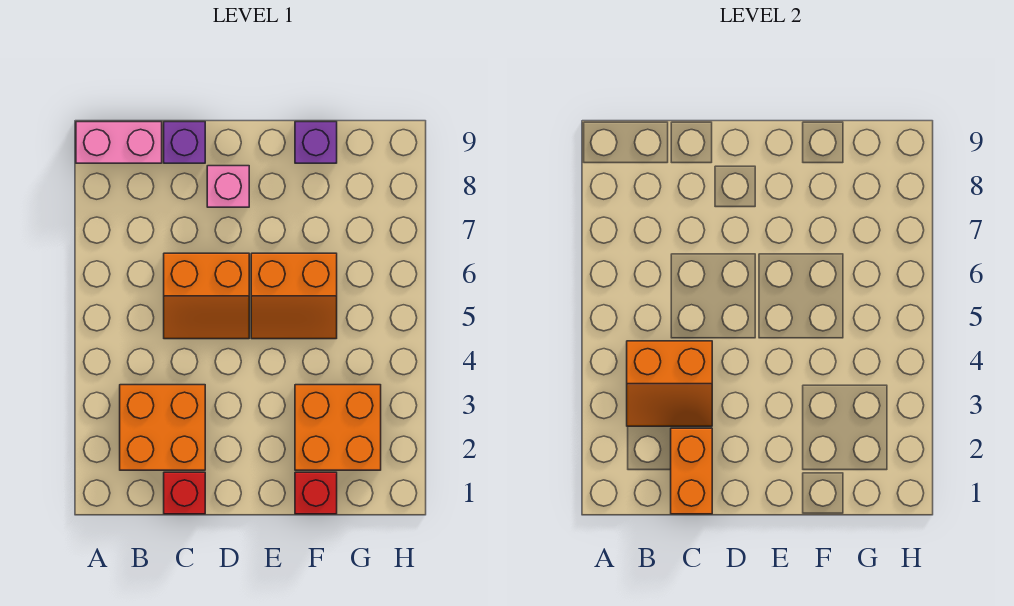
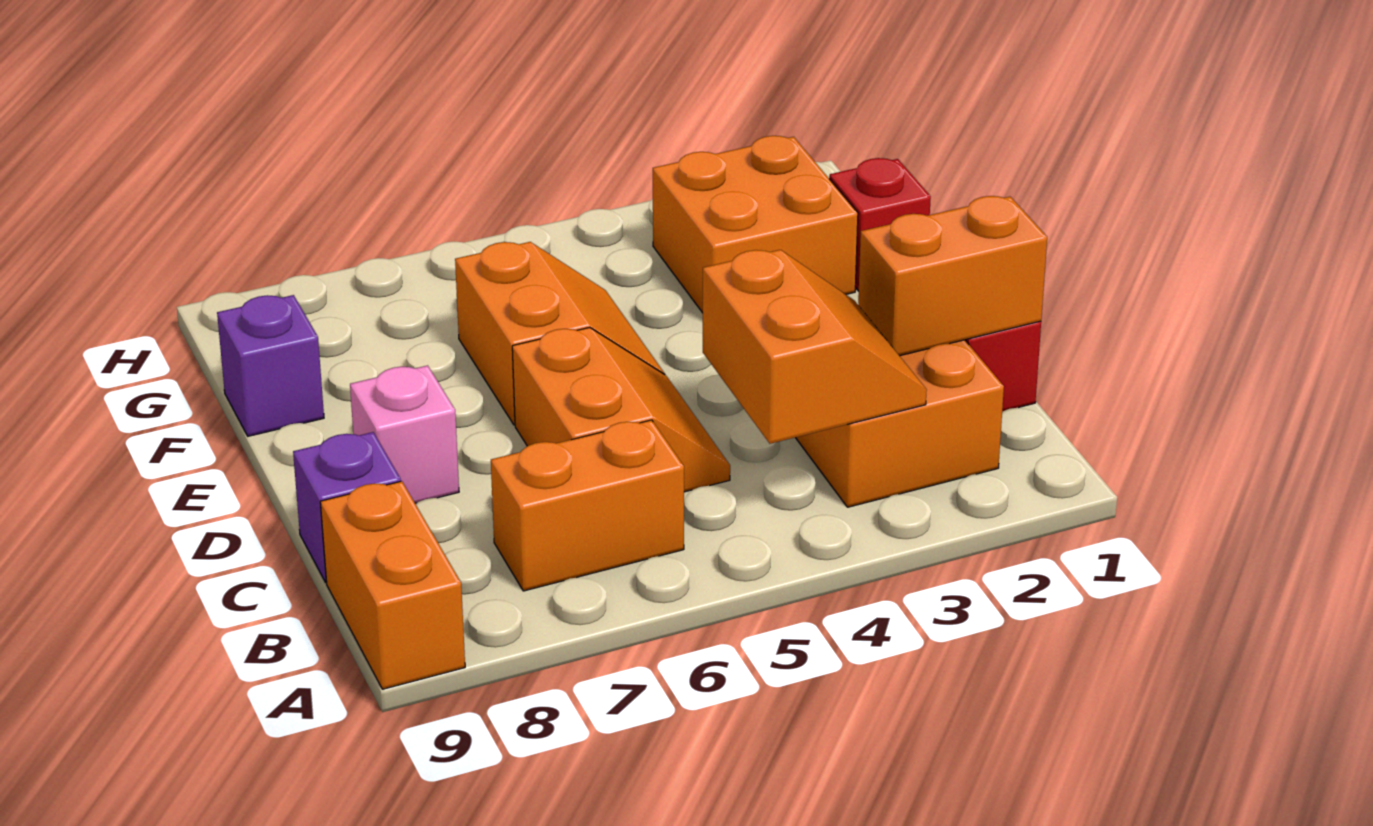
pink 1x2 brick [76,122,162,163] -> orange 1x2 brick [320,481,465,689]
none -> orange 1x2 brick [491,420,684,591]

